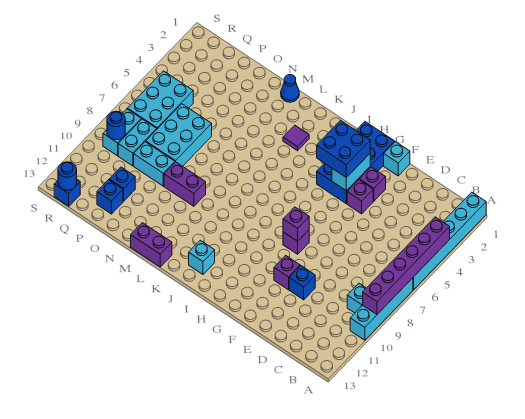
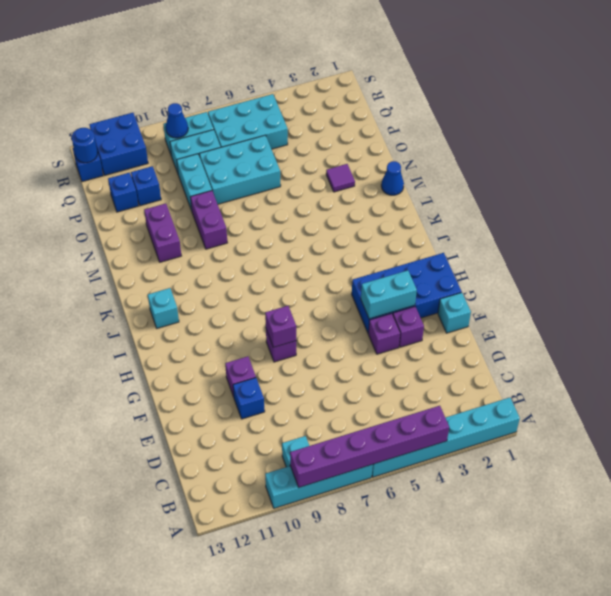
blue 2x2 brick [317,120,370,178] -> blue 2x2 brick moved to [89,113,148,175]
purple 1x1 tile [283,125,309,151] -> purple 1x1 tile moved to [326,164,355,192]
purple 1x2 brick [131,223,172,267] -> purple 1x2 brick moved to [144,203,181,262]
blue 1x1 round brick [107,111,125,140] -> blue 1x1 cone [166,103,188,138]

